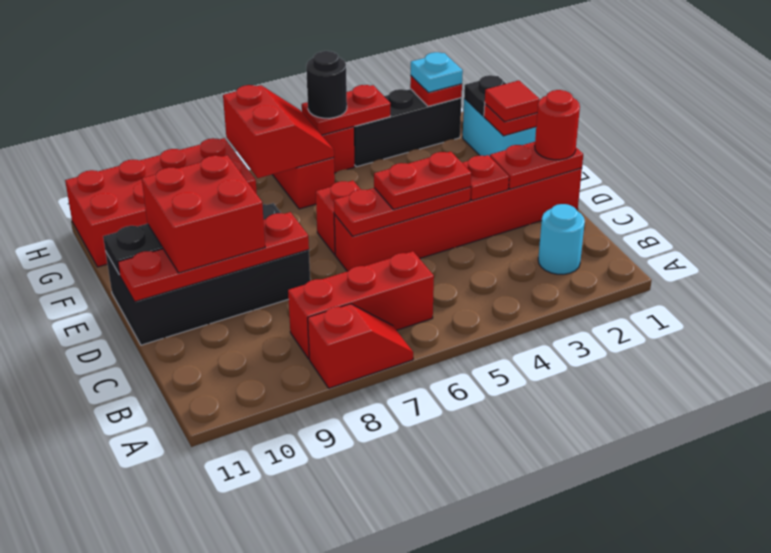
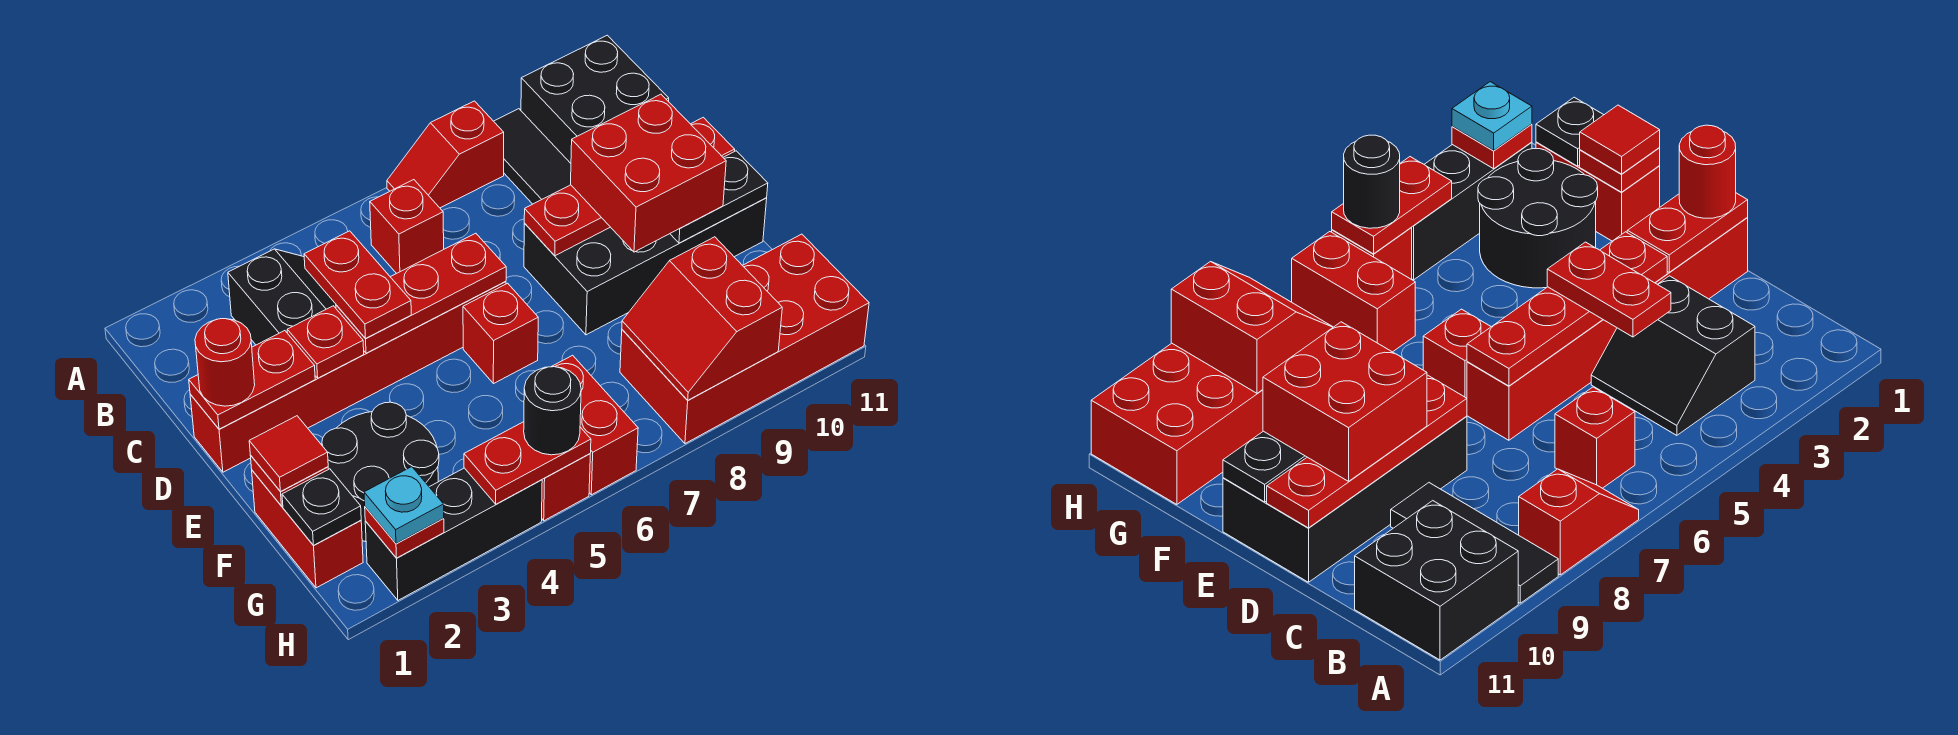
none -> black 1x3 tile [494,109,571,204]
none -> black 2x2 brick [521,35,669,163]
cyan 1x1 round brick [538,204,585,274] -> none
none -> black 2x2 slope [228,249,336,345]
red 1x3 brick [288,251,434,359] -> red 1x1 brick [370,180,444,274]
red 1x2 plate [374,152,471,210] -> red 1x2 plate turned to [304,231,411,339]
cyan 1x2 brick [463,99,536,156] -> red 1x2 brick [252,471,363,588]
none -> black 2x2 round brick [322,402,439,542]
red 2x2 slope [223,85,334,178] -> red 2x2 slope moved to [622,237,782,400]

